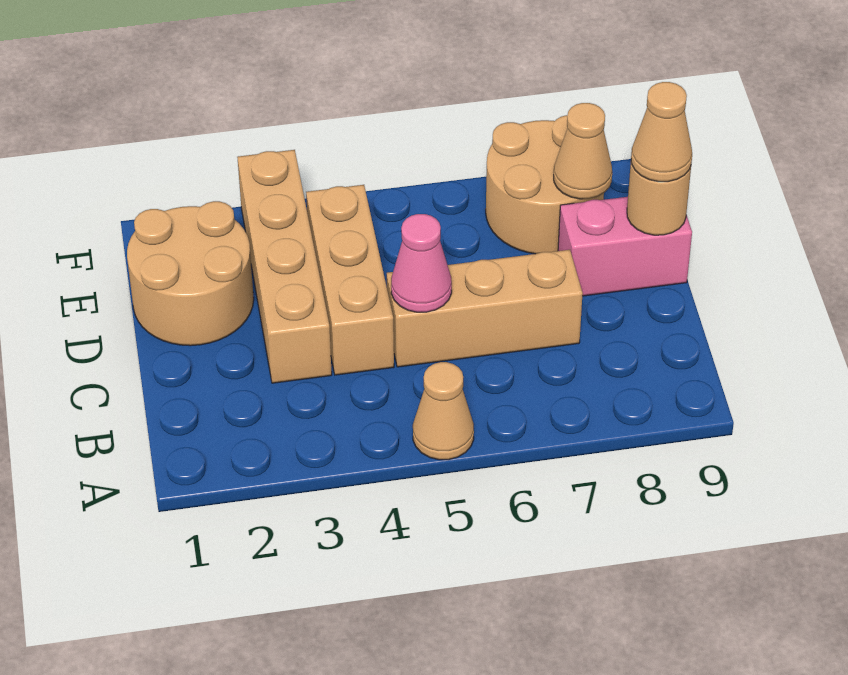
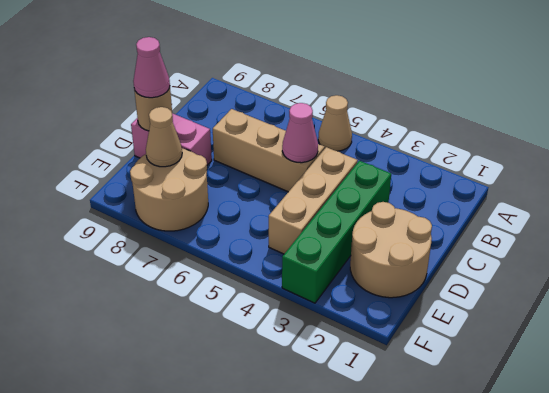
tan 1x4 brick [237,150,332,383] -> green 1x4 brick [282,161,391,303]
tan 1x1 cone [631,82,692,182] -> pink 1x1 cone [133,37,170,98]

